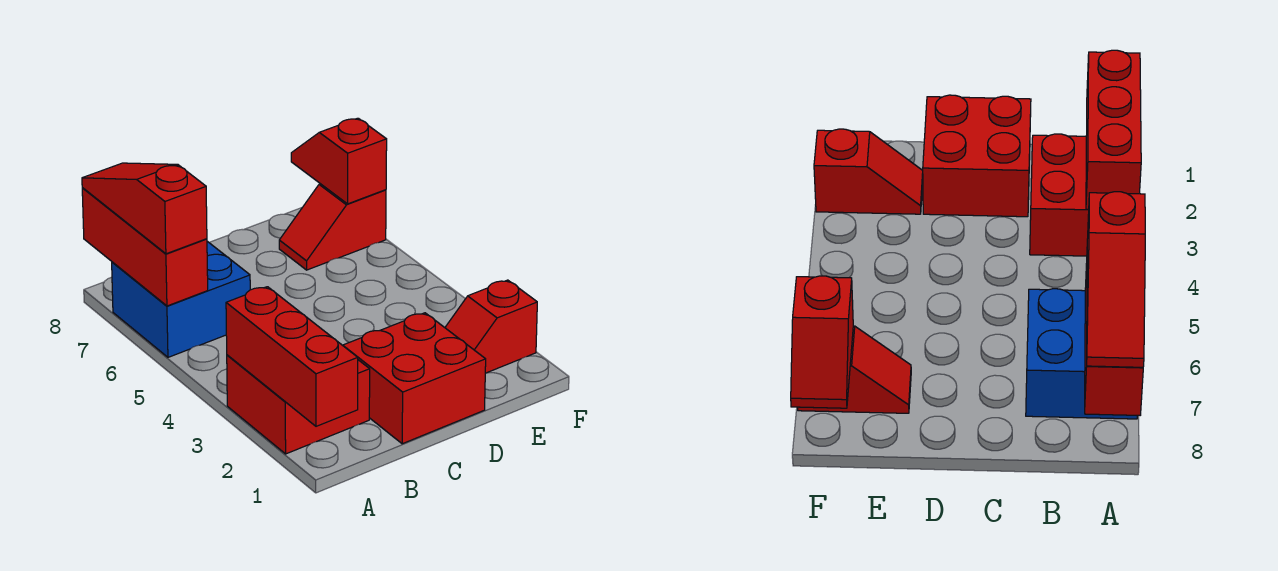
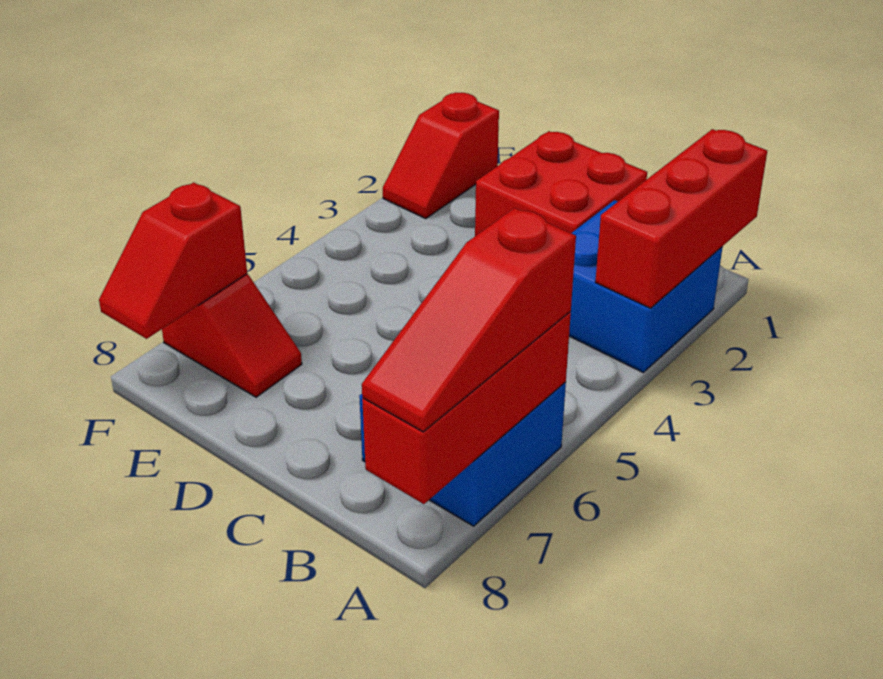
red 2x2 brick [227,355,370,454] -> blue 2x2 brick [569,200,723,372]
red 1x2 slope [445,280,537,373] -> red 1x2 slope turned to [383,93,499,218]

